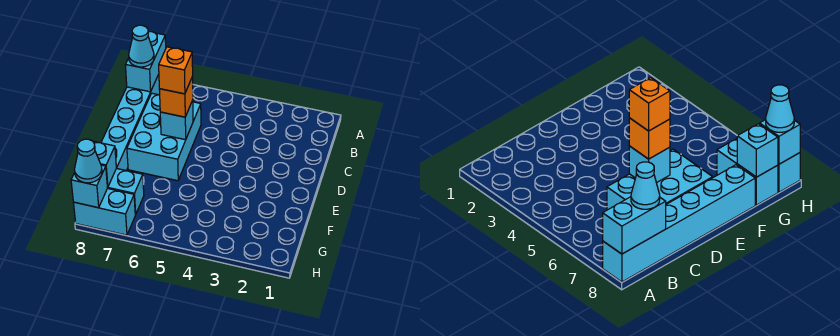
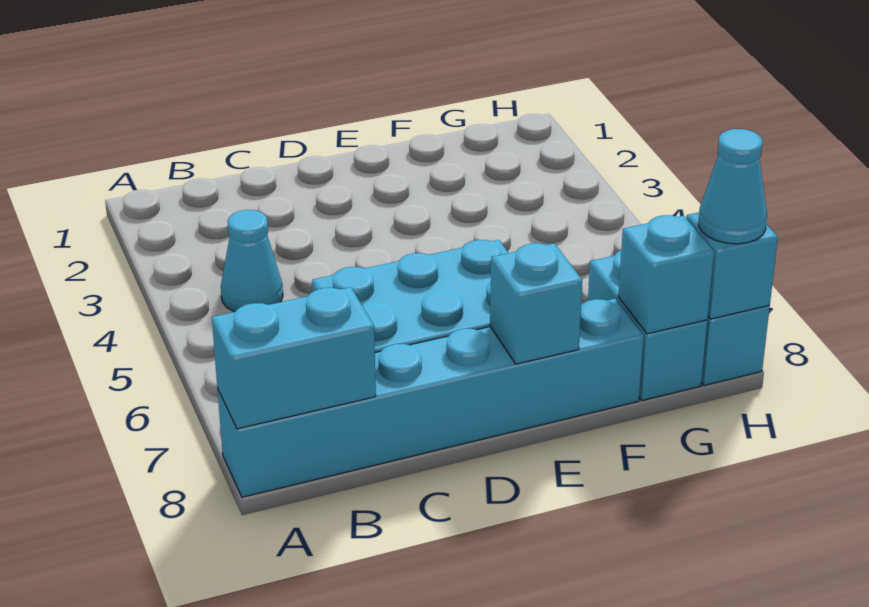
cyan 1x1 cone [129,25,154,67] -> cyan 1x1 cone moved to [221,210,283,312]
cyan 1x1 brick [160,100,193,140] -> cyan 1x1 brick moved to [490,243,582,364]
orange 1x1 brick [159,77,193,117] -> none
orange 1x1 brick [159,47,193,94] -> none

